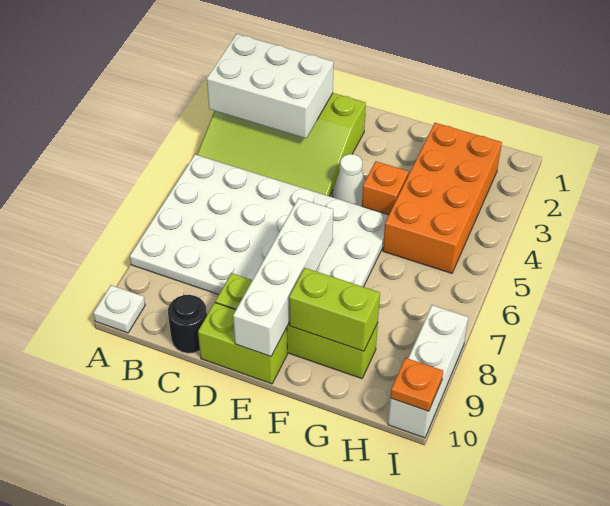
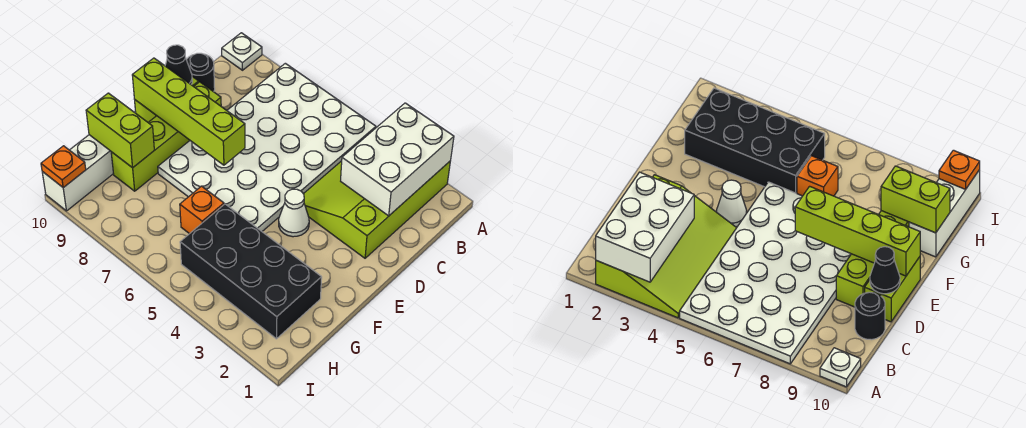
none -> black 1x1 cone [165,45,192,84]
white 1x4 brick [233,198,333,356] -> lime 1x4 brick [132,58,245,165]
orange 1x1 brick [362,161,409,215] -> orange 1x1 brick moved to [180,186,224,234]
lime 1x2 brick [289,268,380,351] -> lime 1x2 brick turned to [86,93,154,168]
orange 2x4 brick [383,123,502,273] -> black 2x4 brick [180,204,322,339]
white 1x3 brick [388,305,468,438] -> white 1x3 brick turned to [42,135,114,211]

